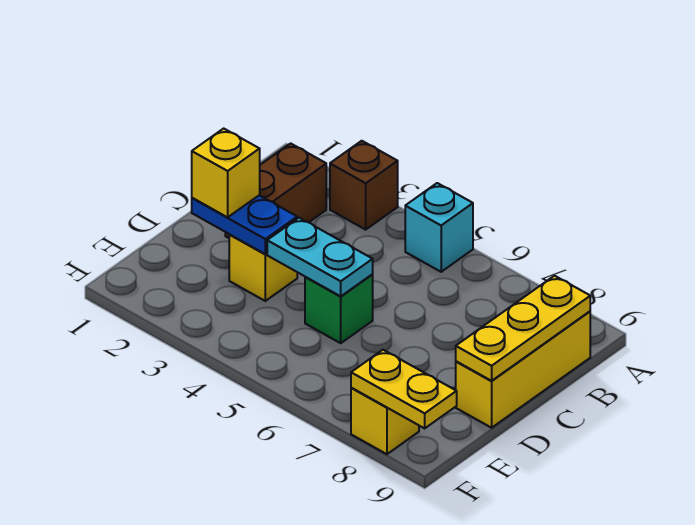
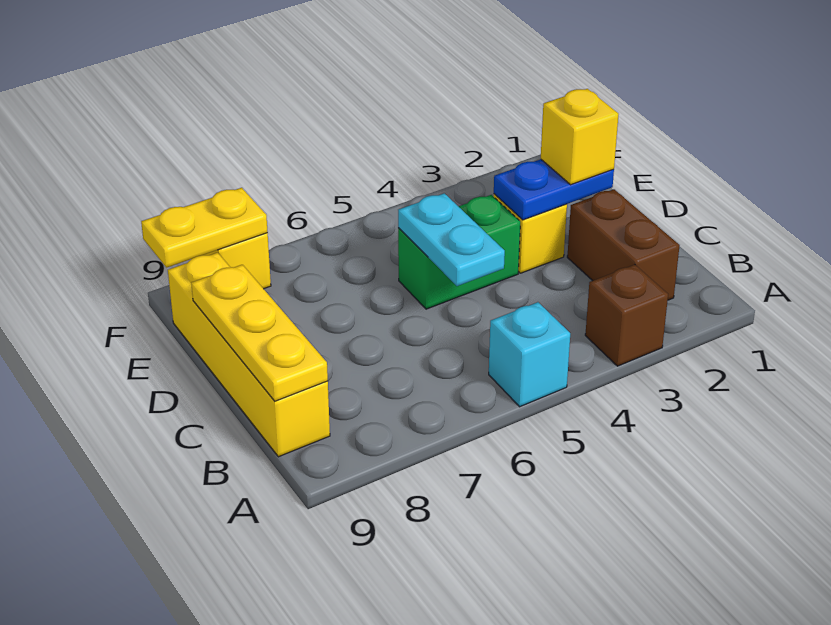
yellow 1x3 brick [456,311,590,428] -> yellow 1x4 brick [168,253,330,457]
cyan 1x2 plate [267,218,373,296] -> cyan 1x2 plate turned to [398,193,505,286]
green 1x1 brick [305,275,373,343] -> green 1x2 brick [398,195,520,309]

